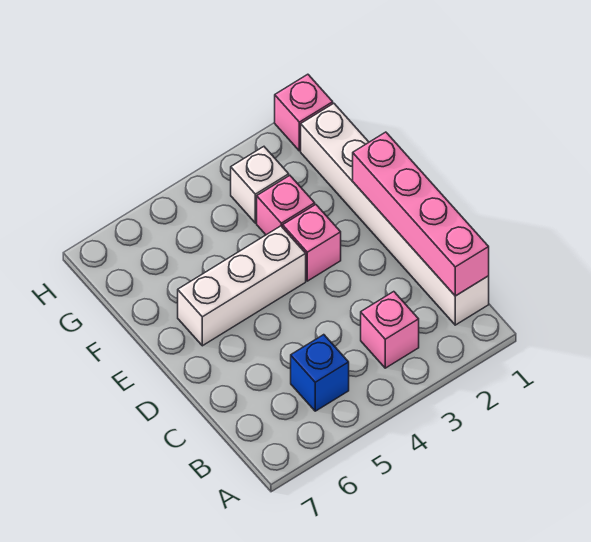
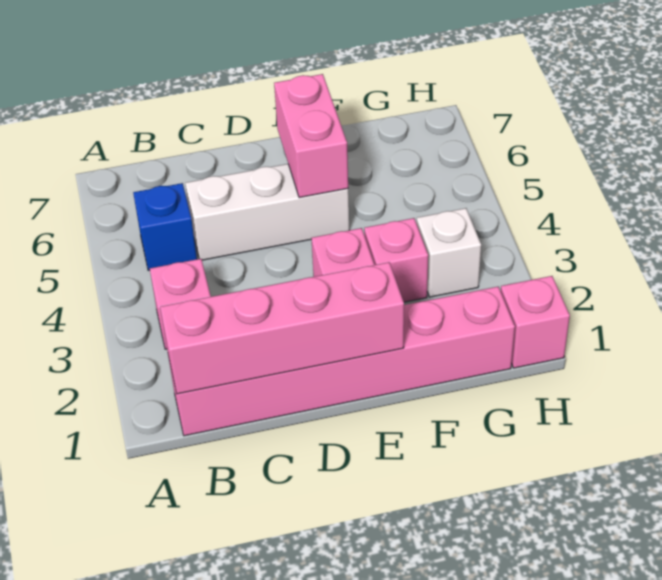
white 1x6 brick [301,103,489,325] -> pink 1x6 brick [168,287,515,436]
white 1x3 brick [178,226,306,346] -> white 1x3 brick turned to [185,164,349,260]
none -> pink 1x2 brick [274,74,348,198]

